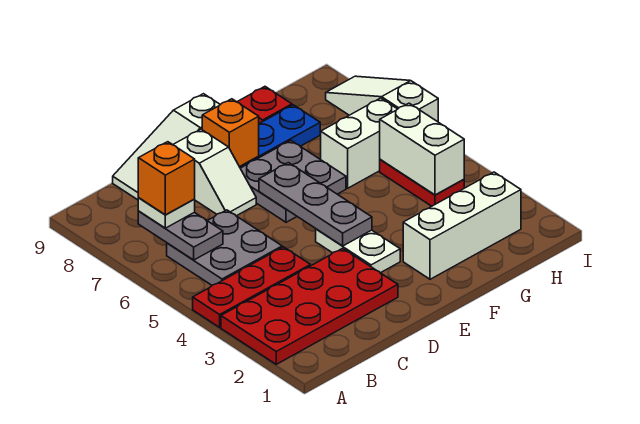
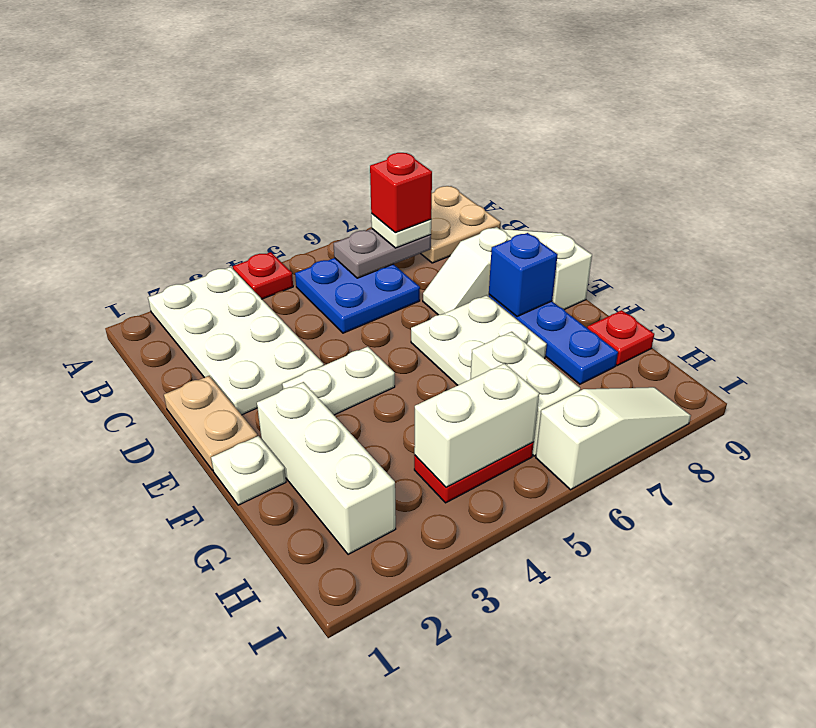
red 2x4 plate [221,248,398,364] -> white 2x4 plate [148,267,324,415]
red 1x3 plate [193,247,310,327] -> red 1x1 plate [233,252,293,299]
none -> tan 2x2 plate [421,186,501,263]
grey 2x2 plate [167,210,282,285] -> blue 2x2 plate [295,258,420,333]
orange 1x1 brick [138,142,195,215] -> red 1x1 brick [370,153,432,233]
none -> tan 1x2 plate [164,376,258,471]
grey 1x3 plate [259,163,372,246] -> none
grey 2x2 plate [240,140,346,222] -> white 2x2 plate [411,295,547,385]
orange 1x1 brick [202,99,259,167] -> blue 1x1 brick [489,233,558,317]
none -> white 1x1 plate [211,436,286,505]

